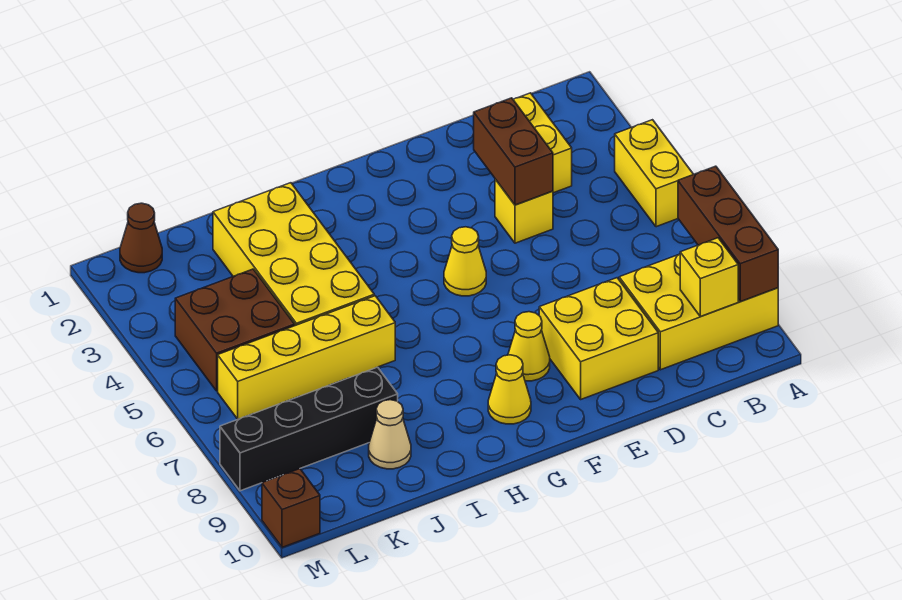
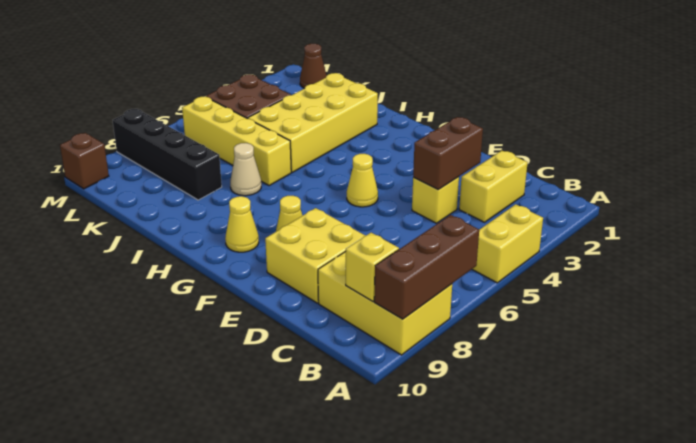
tan 1x1 cone [369,400,411,469] -> tan 1x1 cone moved to [230,143,261,196]

